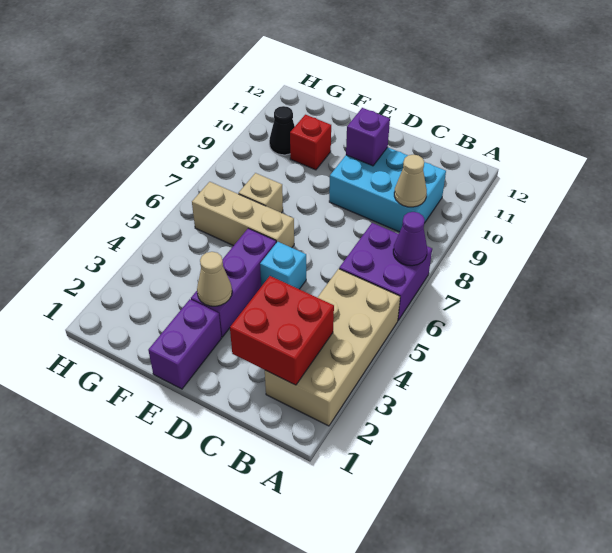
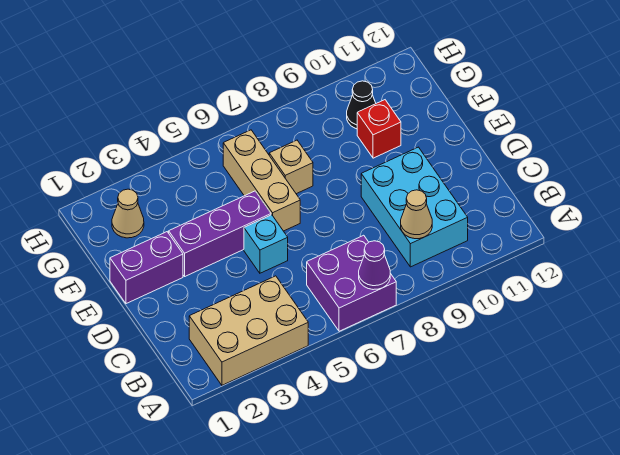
tan 2x4 brick [265,269,400,426] -> tan 2x3 brick [189,276,308,385]
red 2x2 brick [230,276,334,385] -> none
purple 1x1 brick [346,108,390,166] -> none
tan 1x1 cone [197,252,232,306] -> tan 1x1 cone moved to [112,189,144,238]

